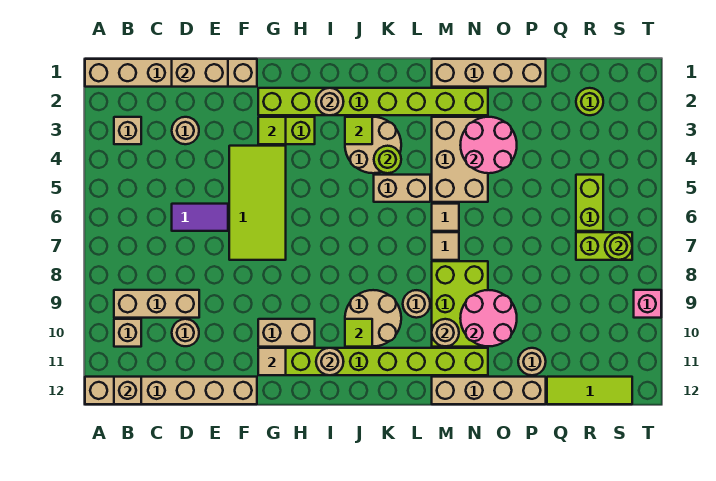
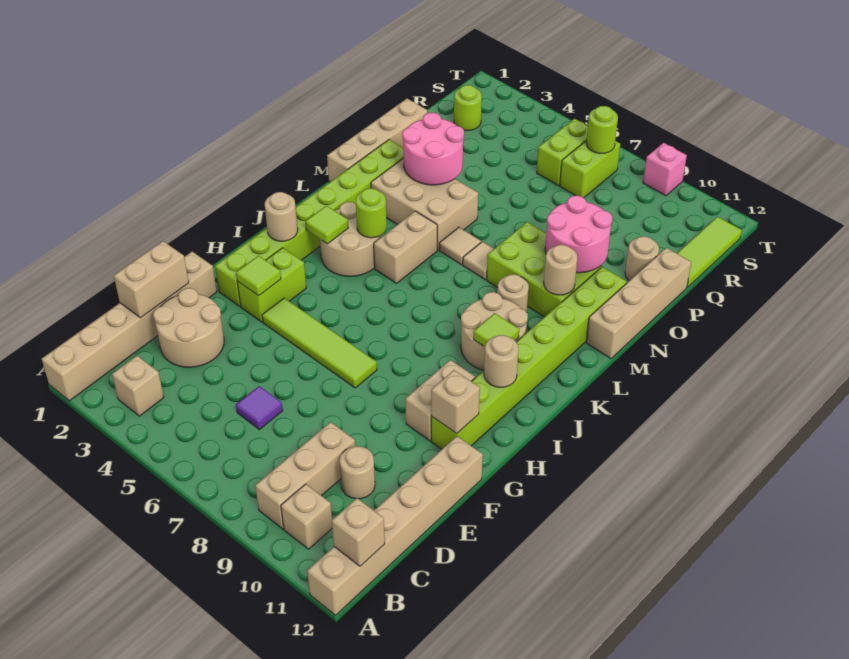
tan 1x1 round brick [172,117,199,144] -> tan 2x2 round brick [153,288,224,367]
purple 1x2 tile [172,204,228,231] -> purple 1x1 tile [236,386,283,430]
lime 2x4 tile [229,146,286,260] -> lime 1x4 tile [262,298,377,388]
tan 1x1 tile [258,348,286,375] -> tan 1x1 brick [431,370,480,434]
lime 1x2 brick [576,175,603,231] -> lime 1x2 brick turned to [537,119,588,186]

